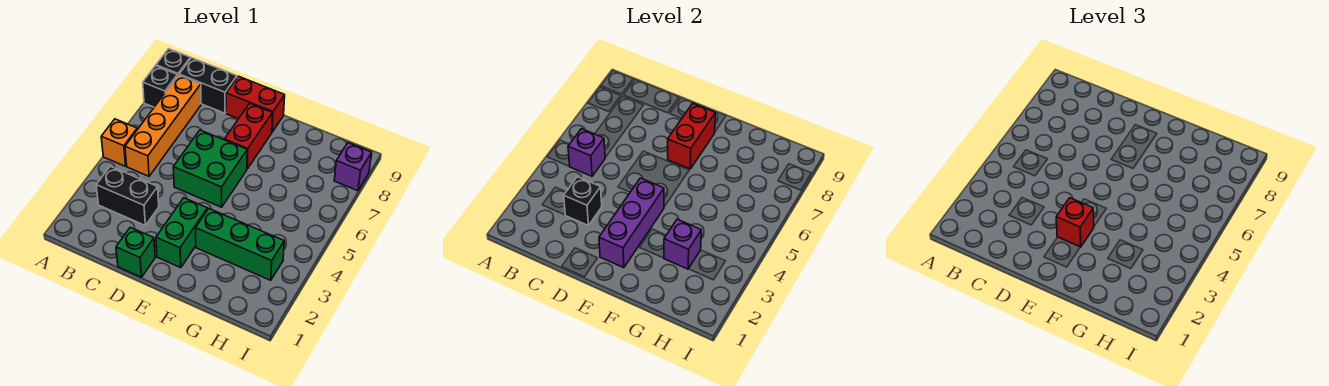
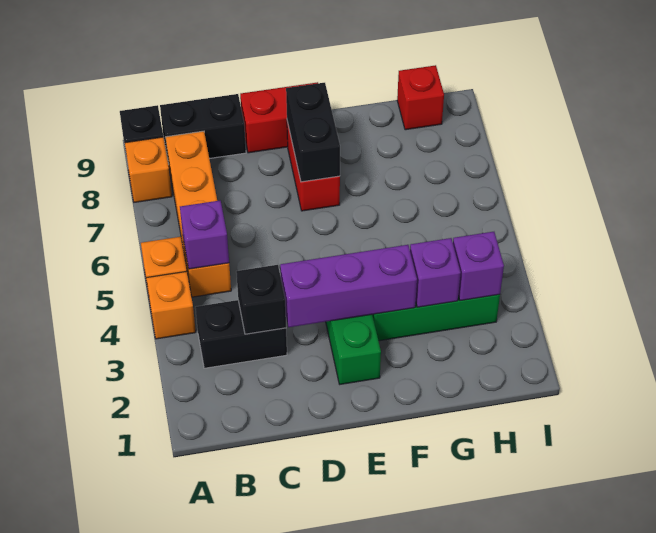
none -> orange 1x1 brick [146,271,196,339]
black 1x1 brick [143,66,177,107] -> orange 1x1 brick [125,137,172,202]
green 1x1 brick [116,227,155,277] -> none
green 2x2 brick [173,130,247,207] -> none
purple 1x3 brick [599,178,664,268] -> purple 1x3 brick turned to [280,245,417,327]
red 1x1 brick [1056,198,1094,247] -> red 1x1 brick moved to [397,65,444,130]
red 1x2 brick [668,103,715,169] -> black 1x2 brick [286,83,340,182]
purple 1x1 brick [334,143,372,191] -> purple 1x1 brick moved to [453,232,504,301]

